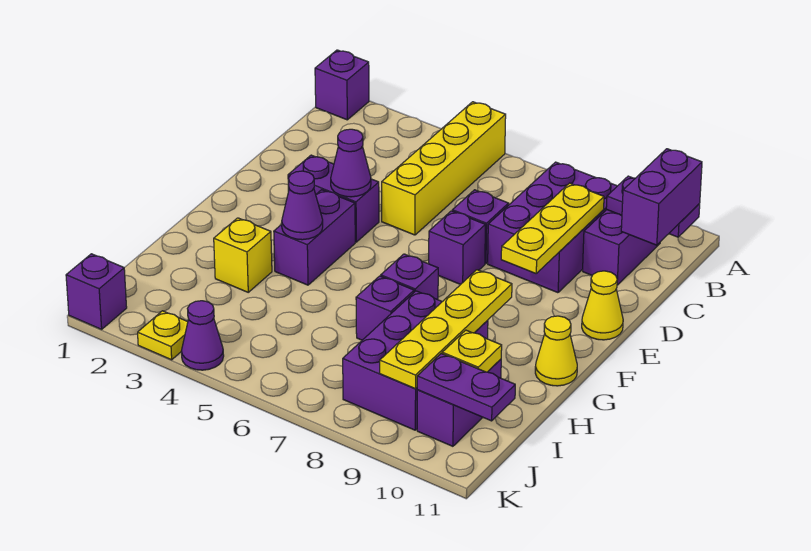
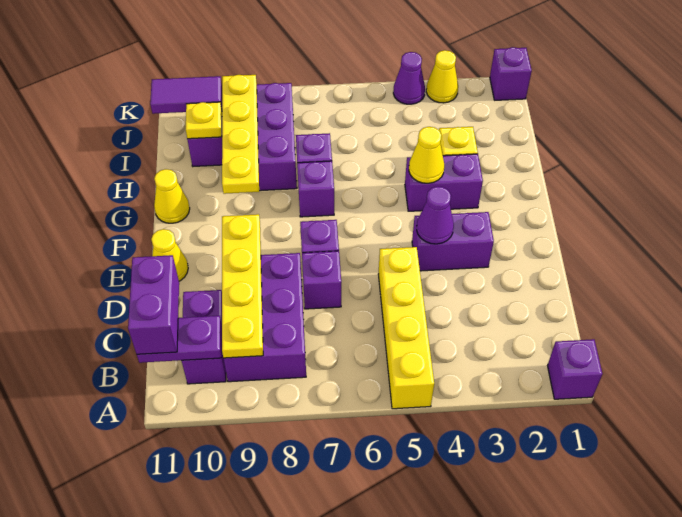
yellow 1x3 plate [501,183,604,273] -> yellow 1x4 plate [222,214,263,358]
purple 1x2 brick [274,190,355,285] -> purple 1x2 brick turned to [405,154,483,211]
purple 1x1 cone [282,171,323,240] -> yellow 1x1 cone [409,127,444,183]
purple 1x2 plate [417,354,515,421] -> purple 1x2 tile [150,76,222,114]
yellow 1x1 plate [138,311,188,360] -> yellow 1x1 cone [426,50,458,103]

